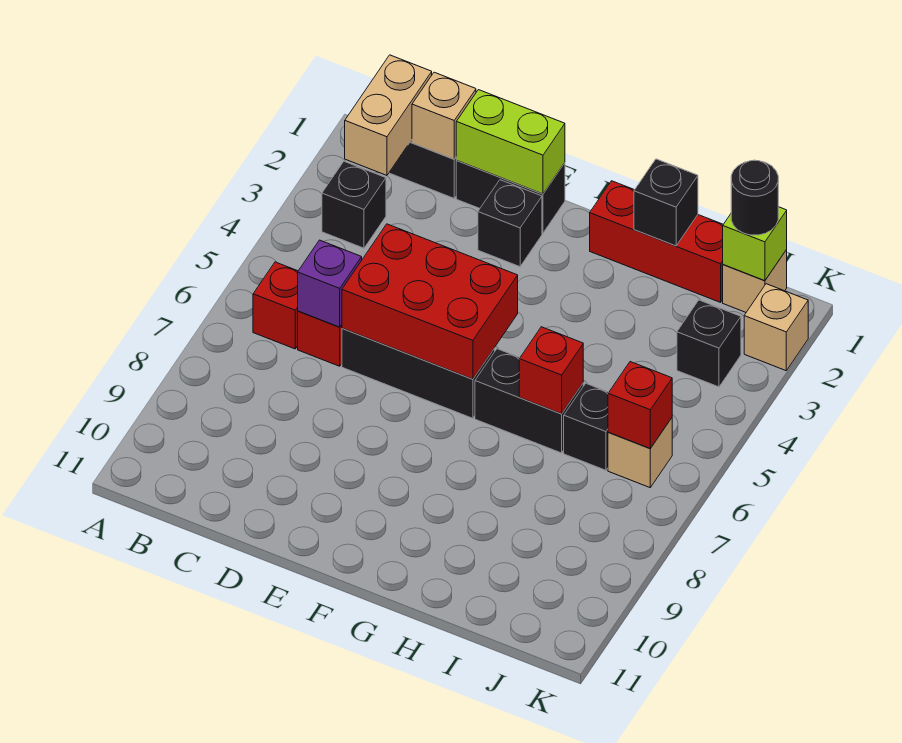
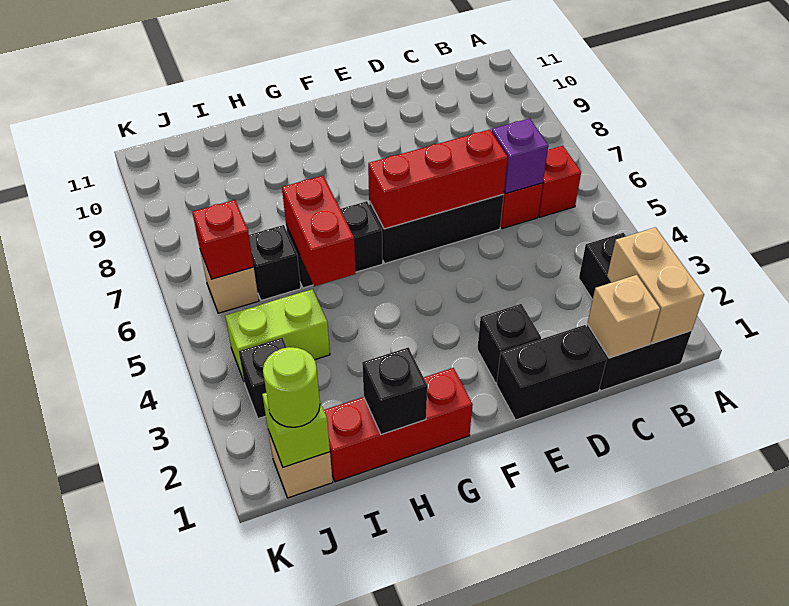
lime 1x2 brick [456,90,565,194] -> lime 1x2 brick moved to [225,289,330,380]
red 2x3 brick [342,224,518,379] -> red 1x3 brick [368,130,508,229]
red 1x1 brick [519,327,583,414] -> red 1x2 brick [282,176,356,286]
black 1x1 round brick [731,160,778,235] -> lime 1x1 round brick [263,347,320,427]
tan 1x1 brick [744,284,808,371] -> none

